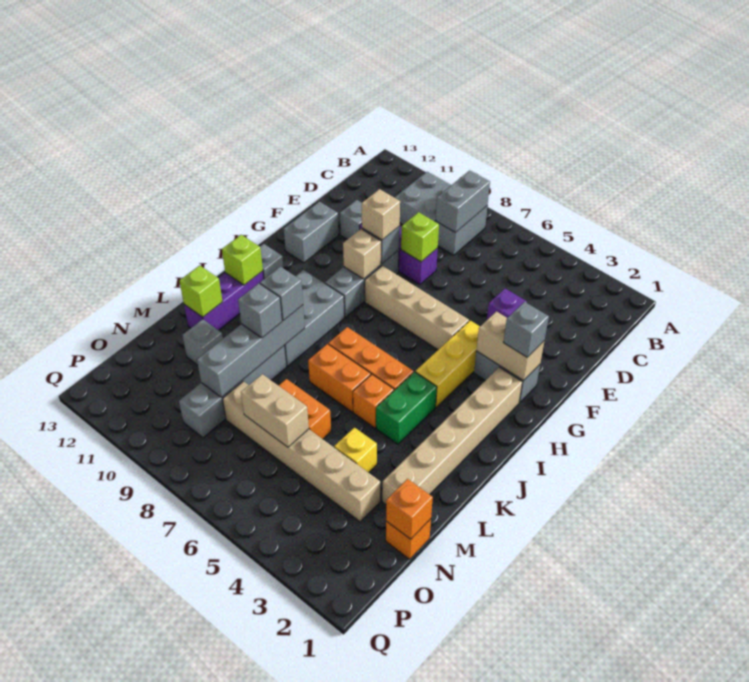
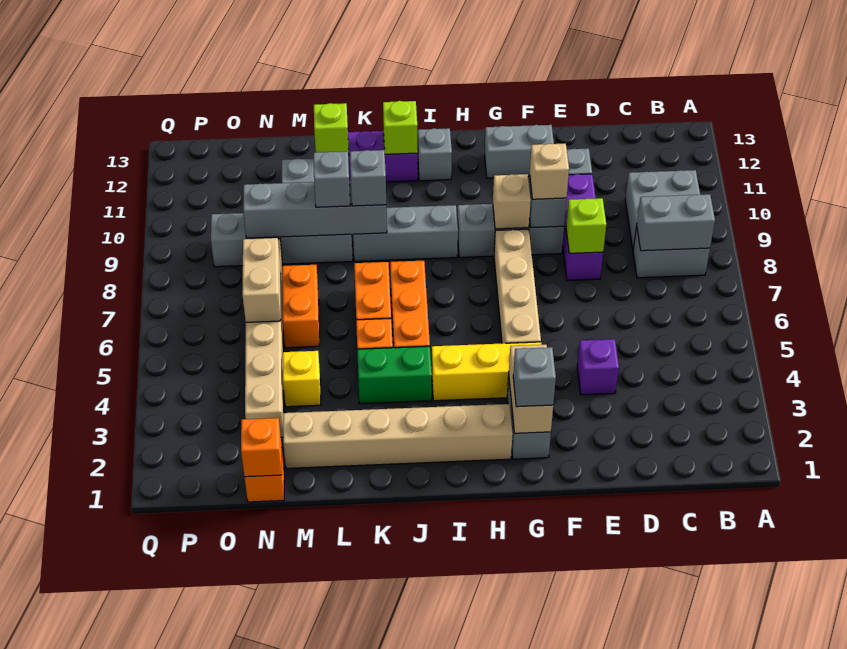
grey 2x3 brick [284,270,345,366] -> grey 1x3 brick [353,205,458,261]

